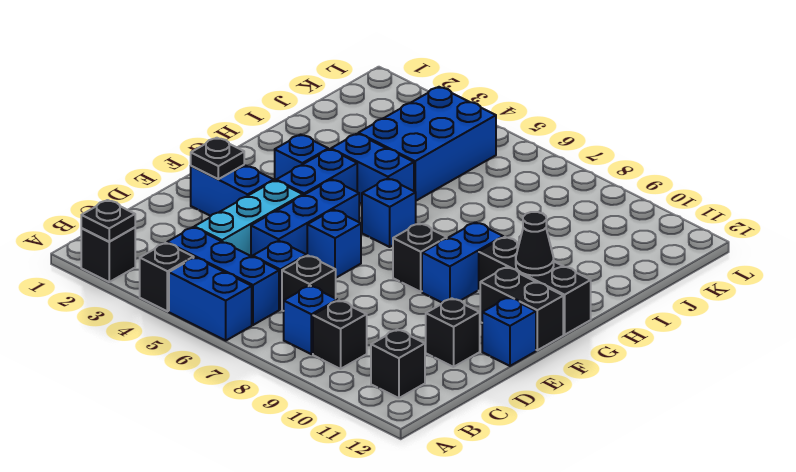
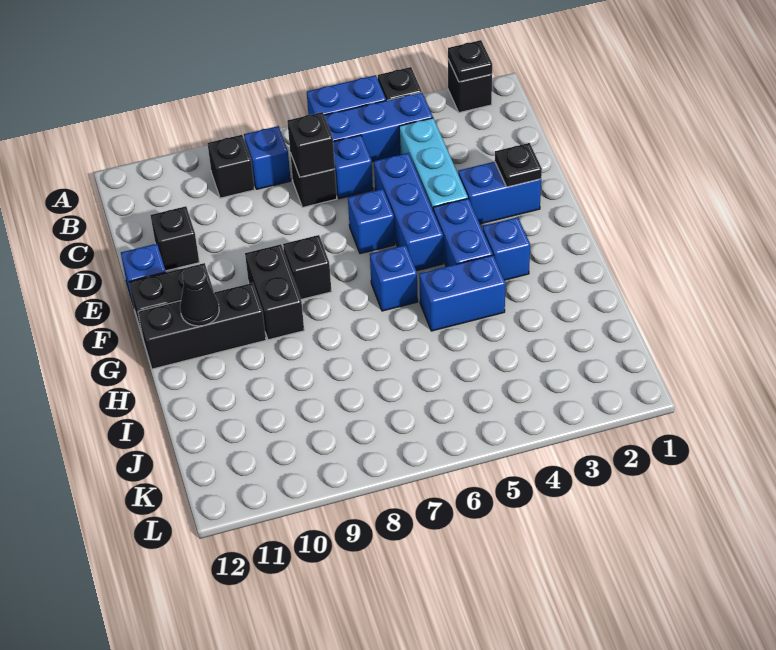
black 1x1 brick [371,330,425,398] -> black 1x1 brick moved to [287,112,335,177]
blue 1x2 brick [422,222,503,303] -> black 1x2 brick [245,244,304,340]
blue 2x3 brick [358,87,496,201] -> none

